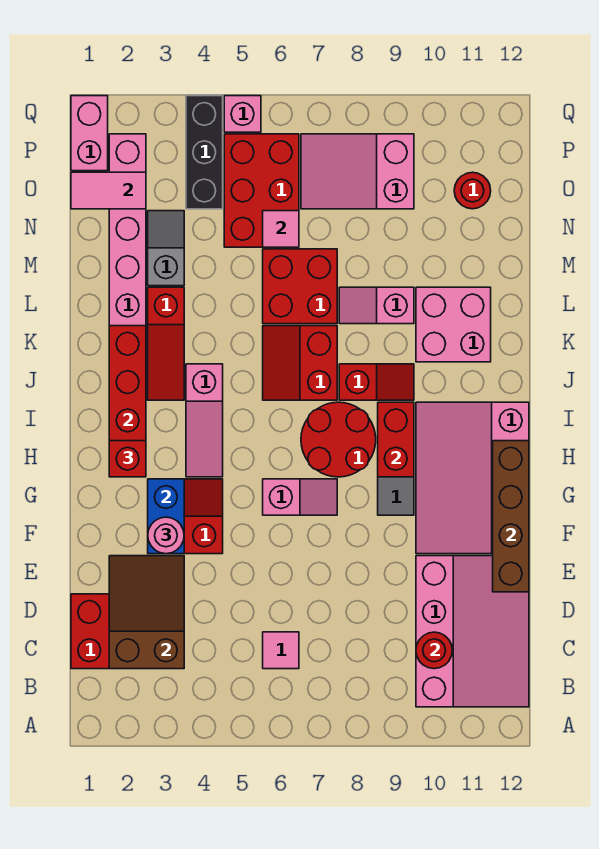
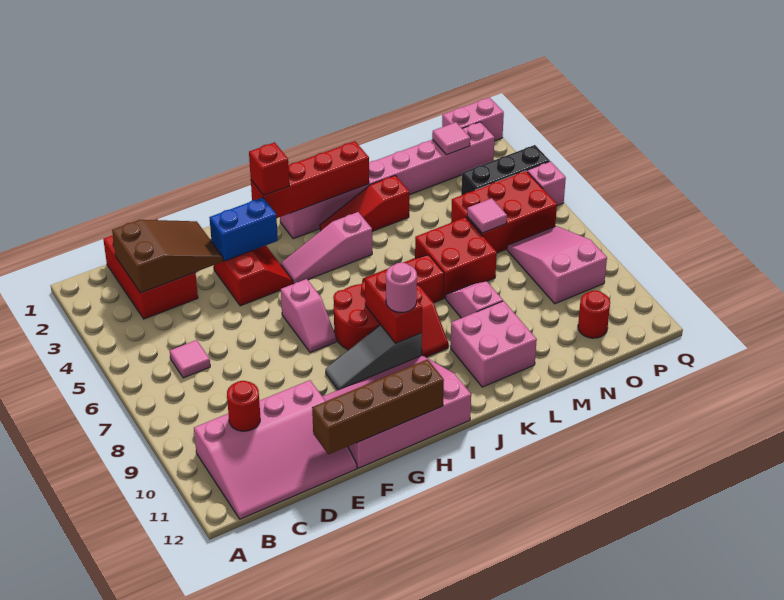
pink 1x1 round brick [148,517,184,554] -> pink 1x1 round brick moved to [386,262,417,312]
red 1x2 brick [378,402,414,477] -> red 1x2 brick turned to [365,270,422,343]
grey 1x2 slope [148,211,184,286] -> none
pink 1x2 tile [71,172,146,209] -> pink 1x1 tile [432,122,470,155]

